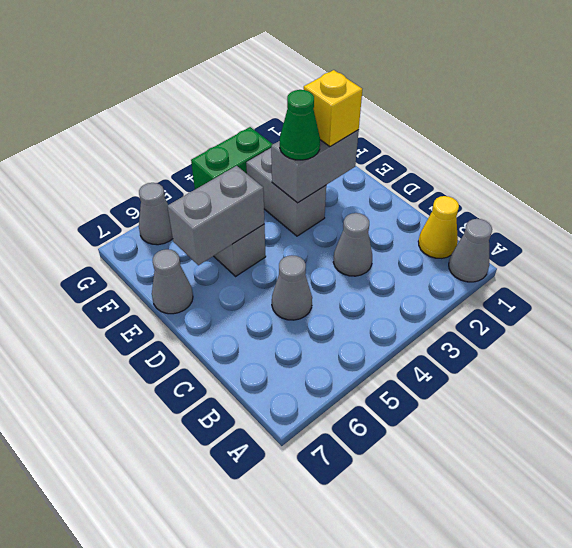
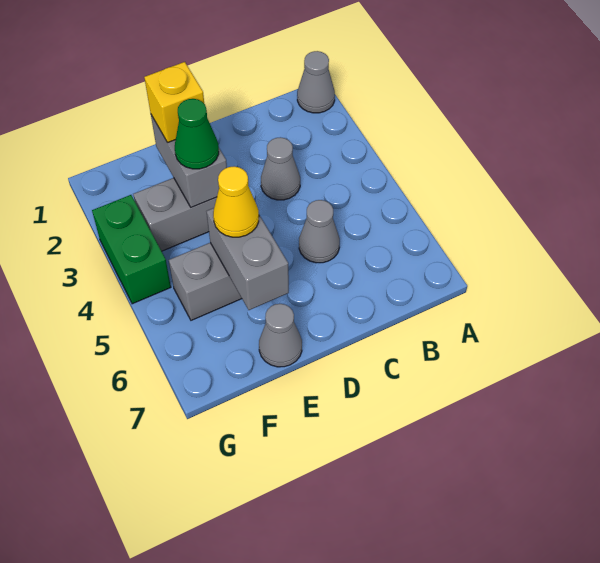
yellow 1x1 cone [418,196,459,258] -> yellow 1x1 cone moved to [213,166,259,237]
grey 1x1 cone [139,183,173,245] -> none

